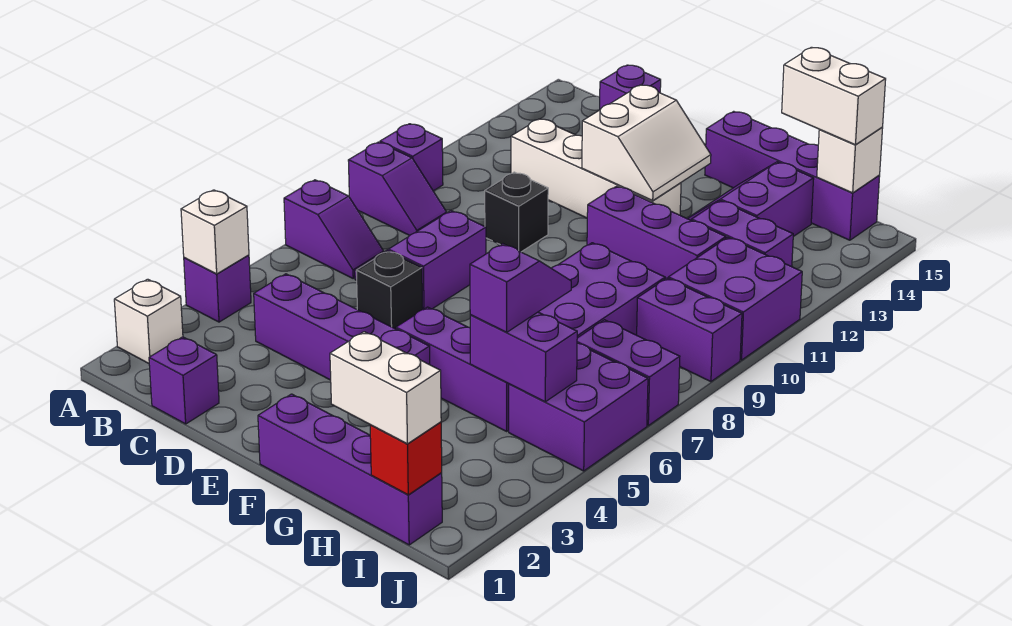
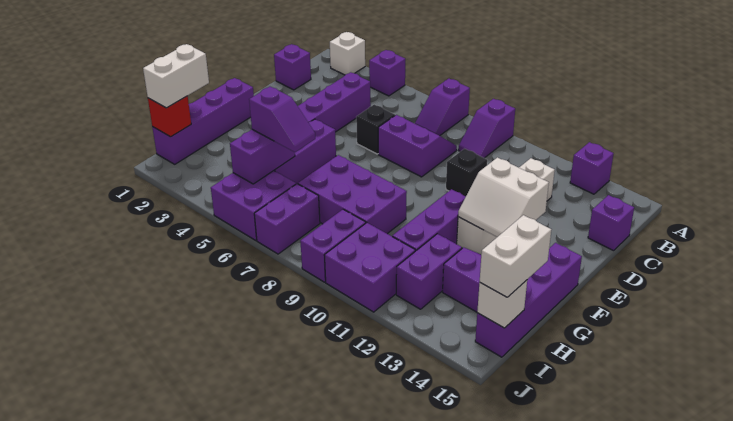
white 1x1 brick [181,190,249,274] -> none
purple 1x1 brick [380,124,443,191] -> purple 1x1 brick moved to [570,142,614,194]

